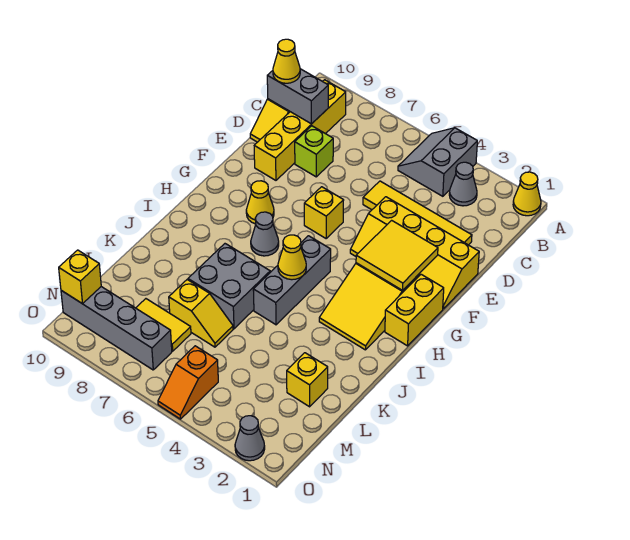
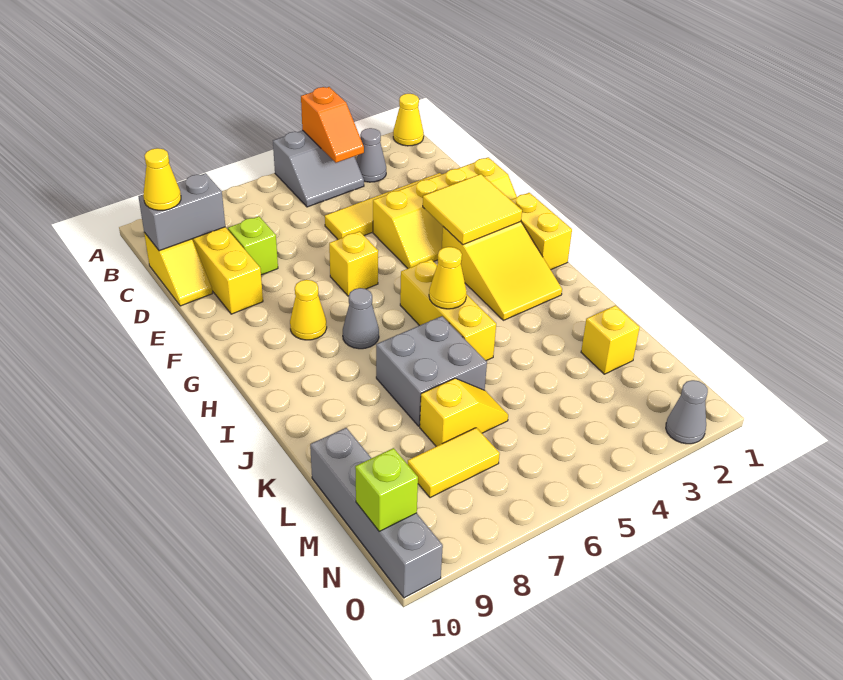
grey 2x2 slope [398,128,477,196] -> grey 2x2 slope turned to [273,130,364,207]
grey 1x3 brick [253,236,331,325] -> yellow 1x3 brick [400,260,496,361]
orange 1x2 slope [158,346,218,419] -> orange 1x2 slope moved to [301,87,364,163]
grey 1x4 brick [61,287,172,370] -> grey 1x4 brick turned to [310,428,443,598]
yellow 1x1 brick [59,250,101,304] -> lime 1x1 brick [355,448,418,531]

